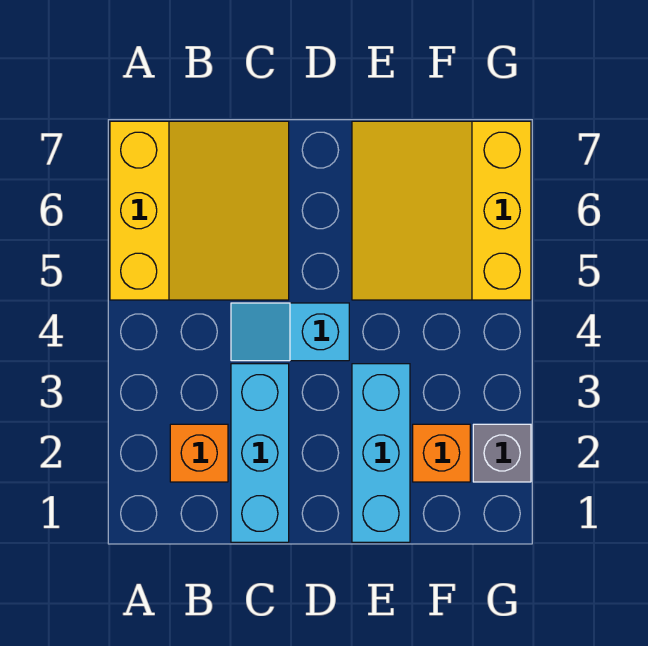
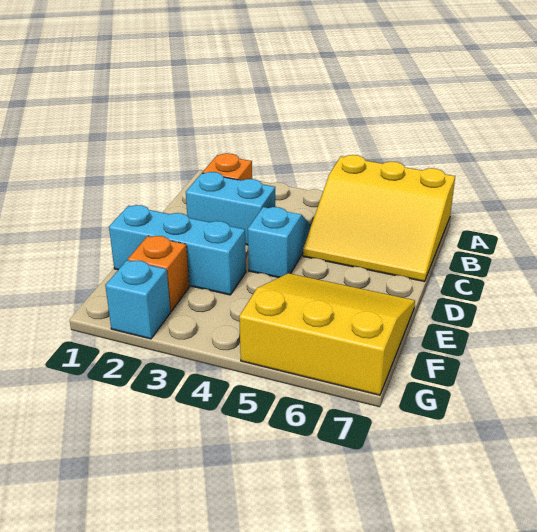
cyan 1x3 brick [231,364,289,542] -> cyan 1x2 brick [186,172,275,245]
grey 1x1 brick [473,424,531,482] -> cyan 1x1 brick [105,260,170,339]

